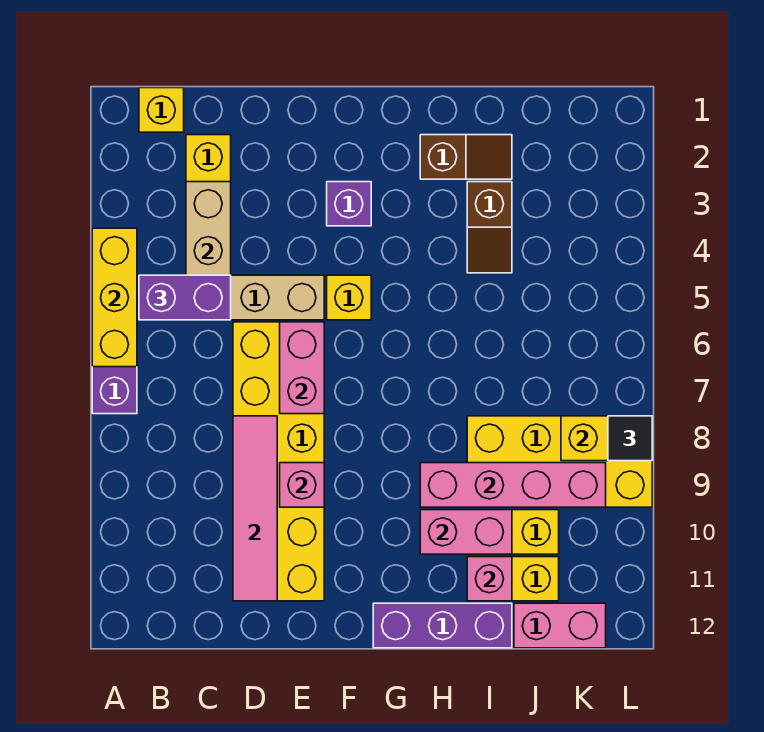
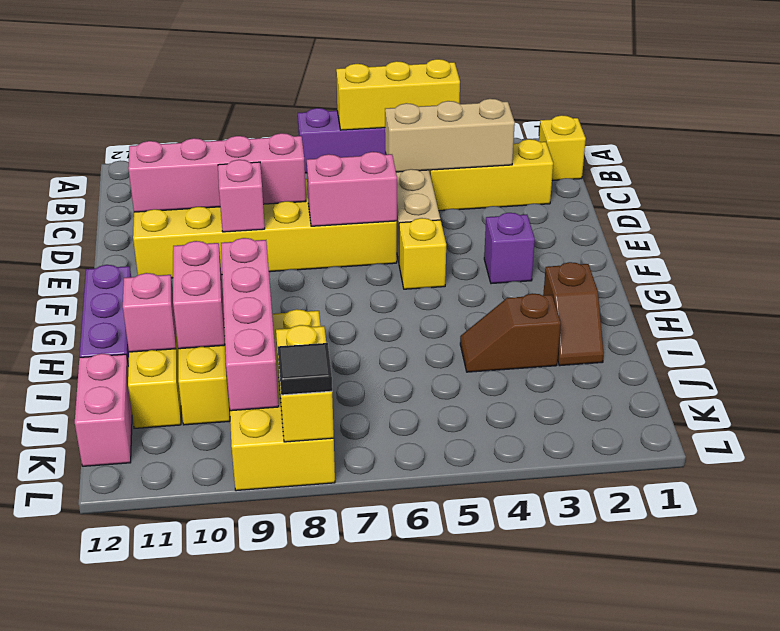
purple 1x2 brick [139,275,231,320] -> none
pink 1x4 tile [233,416,277,601] -> pink 1x4 brick [128,133,306,212]

